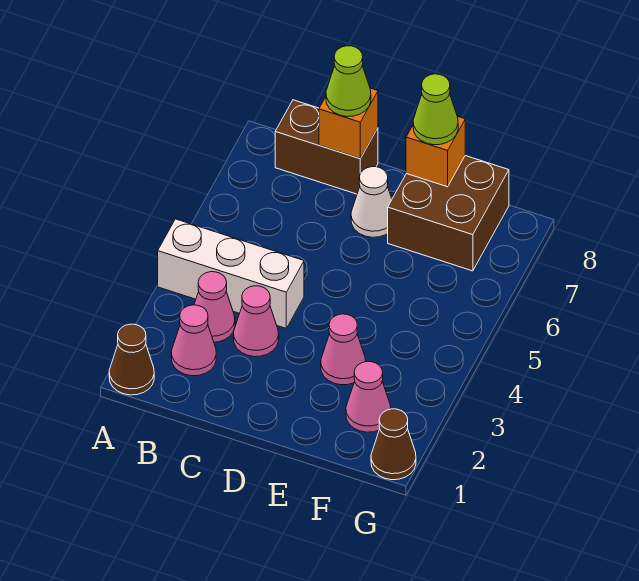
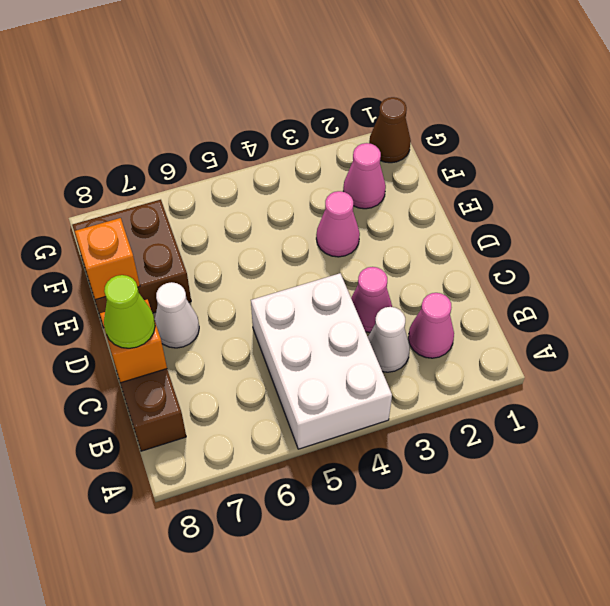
brown 1x1 cone [109,324,154,395] -> none
white 1x3 brick [158,219,304,328] -> white 2x3 brick [251,273,392,449]
pink 1x1 cone [194,272,235,342] -> white 1x1 cone [368,307,410,372]
lime 1x1 cone [413,74,458,145] -> none

